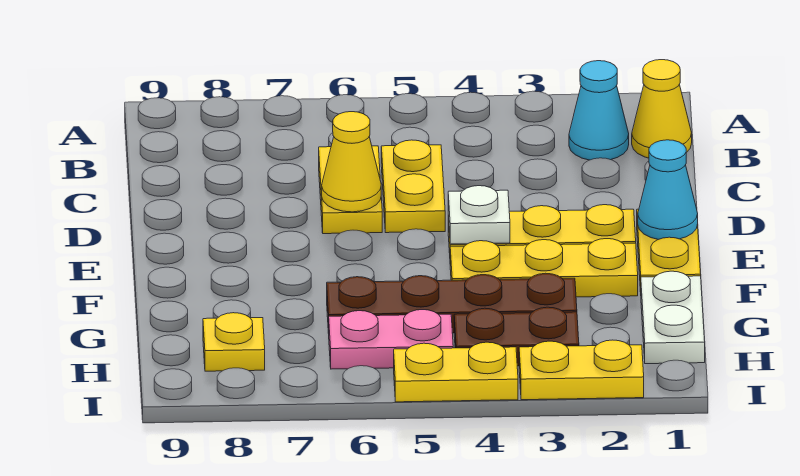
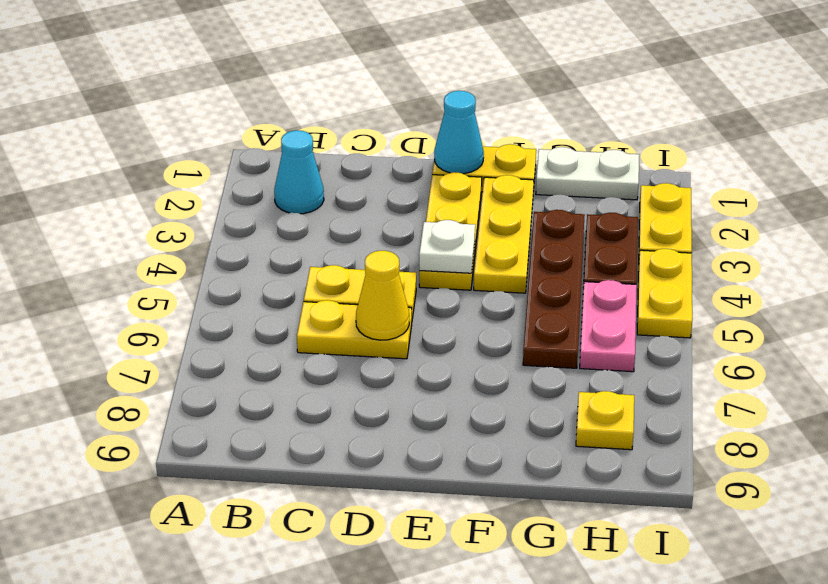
yellow 1x1 cone [632,60,692,158] -> none

